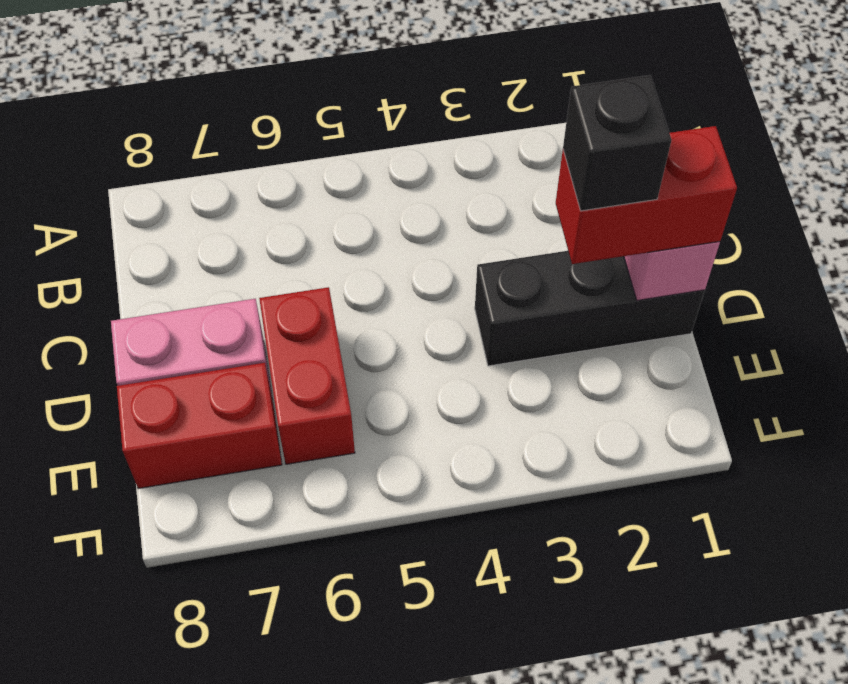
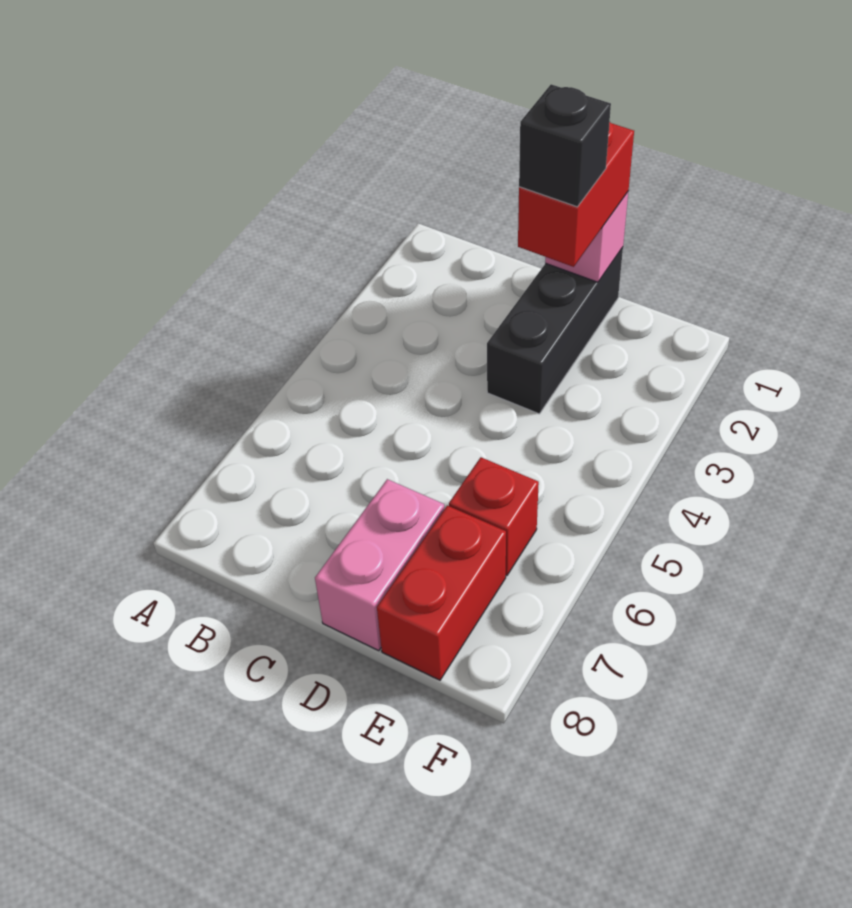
red 1x2 brick [259,287,355,464] -> red 1x1 brick [449,457,539,576]

